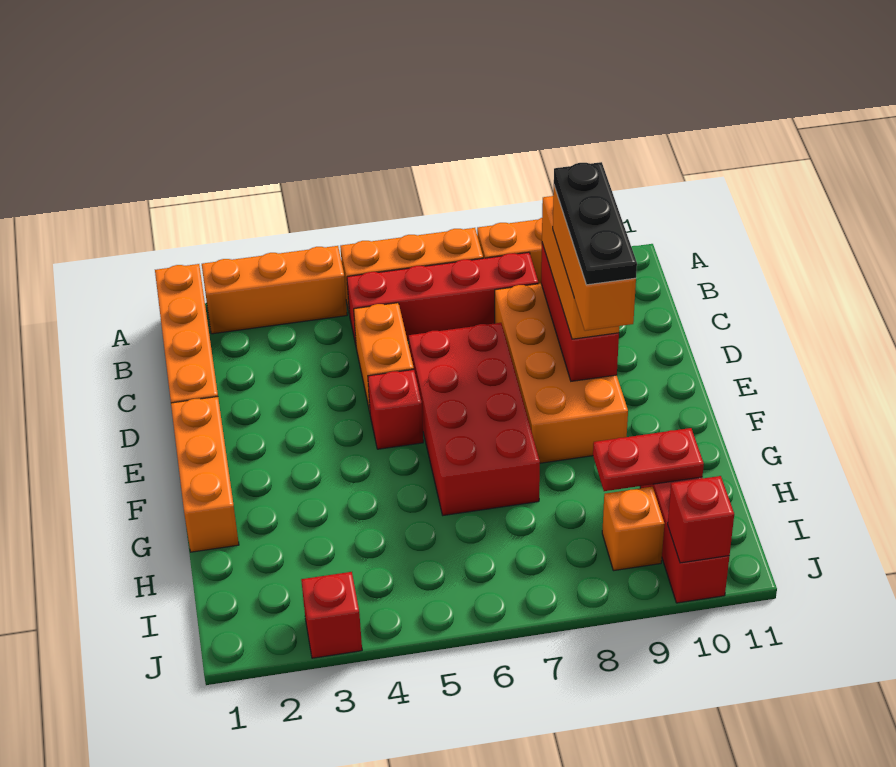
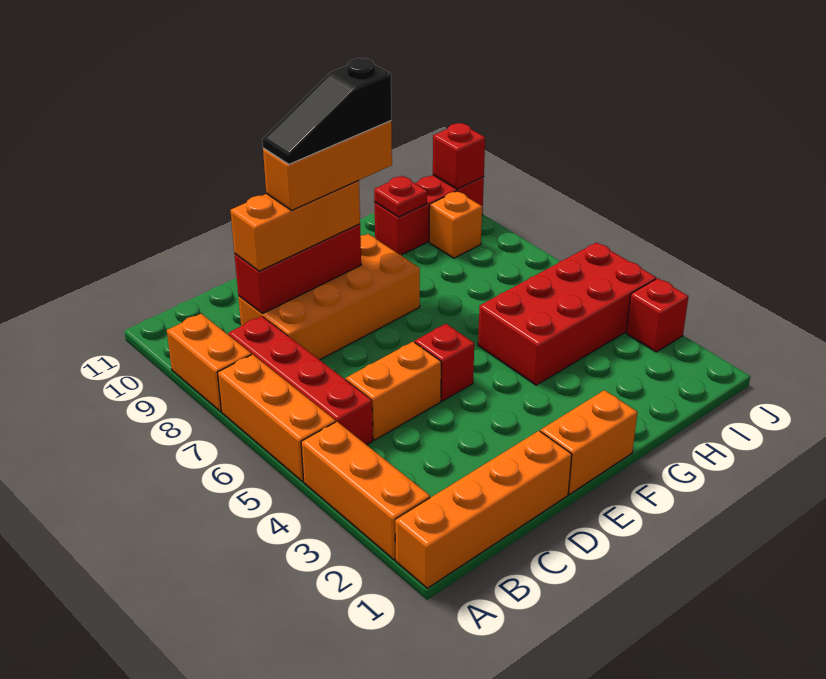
red 2x4 brick [409,323,540,515] -> red 2x4 brick moved to [478,243,656,385]
black 1x3 plate [554,162,637,285] -> black 1x3 slope [262,58,391,164]
orange 1x3 brick [171,397,239,552] -> orange 1x2 brick [540,390,637,494]
red 1x2 plate [593,428,704,491] -> red 1x1 plate [374,176,427,217]

